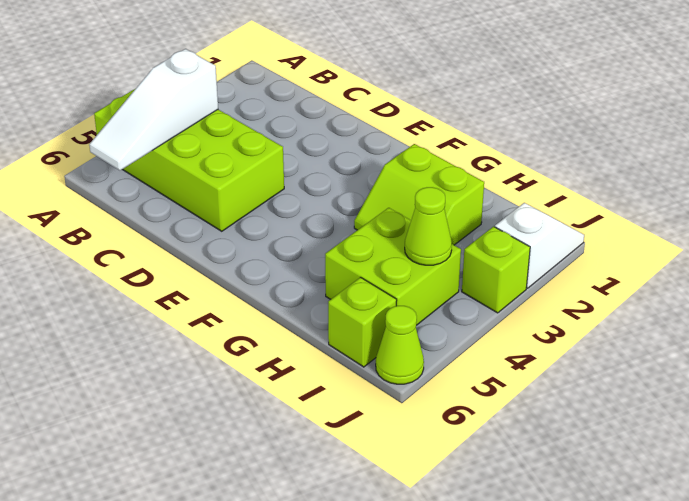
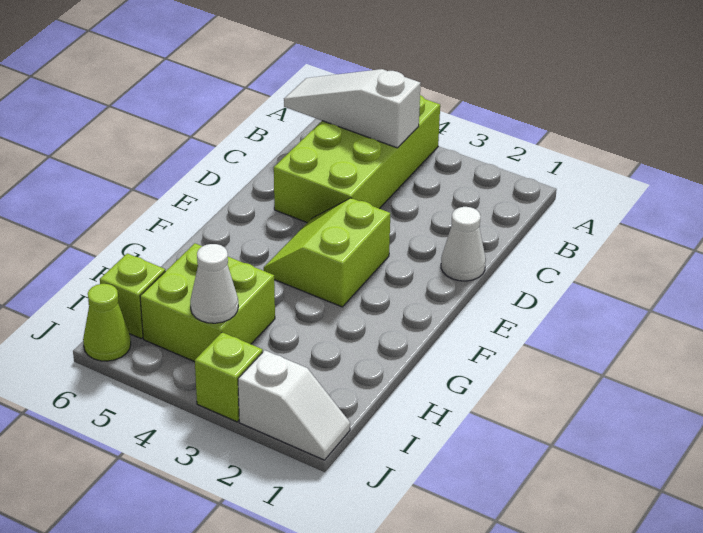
none -> white 1x1 cone [441,207,486,281]
lime 2x2 slope [354,144,484,245] -> lime 2x2 slope moved to [264,198,390,307]
lime 1x1 cone [405,187,452,265] -> white 1x1 cone [190,244,238,323]

